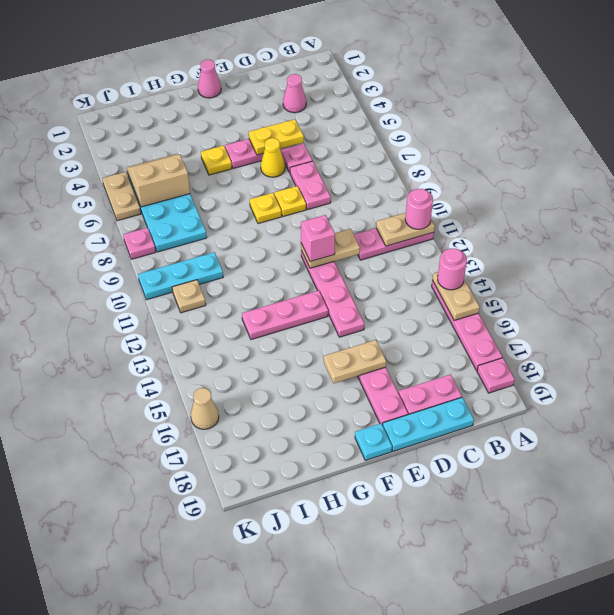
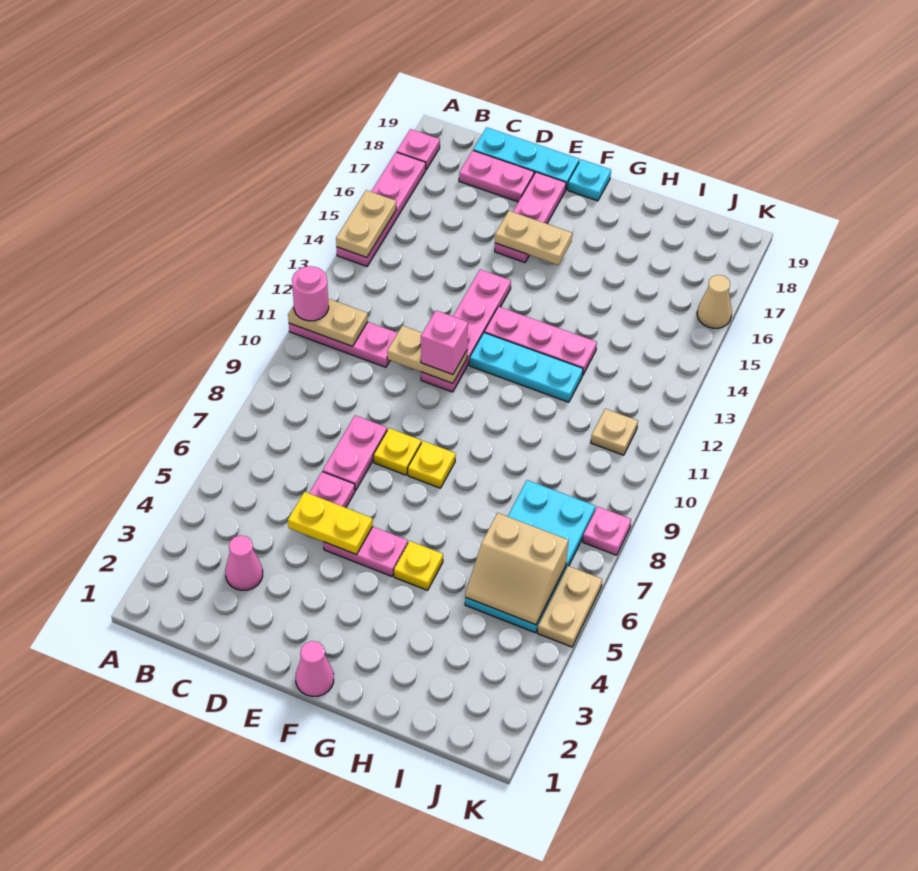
pink 1x1 round brick [438,248,467,290] -> none
yellow 1x1 cone [261,138,285,177] -> none
cyan 1x3 plate [138,252,223,300] -> cyan 1x3 plate moved to [469,333,583,402]

